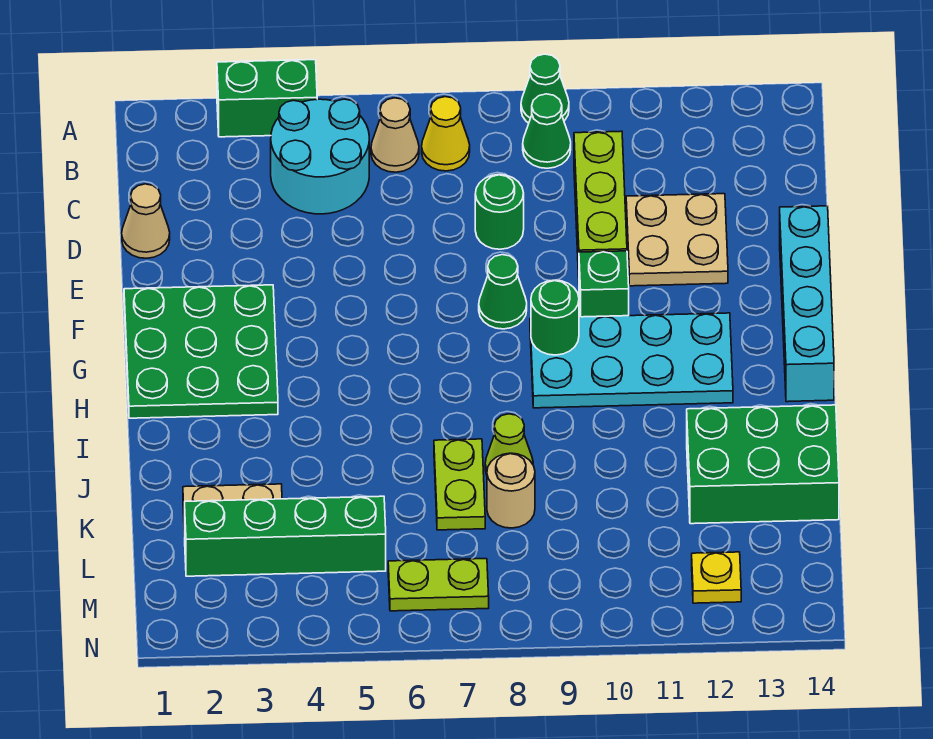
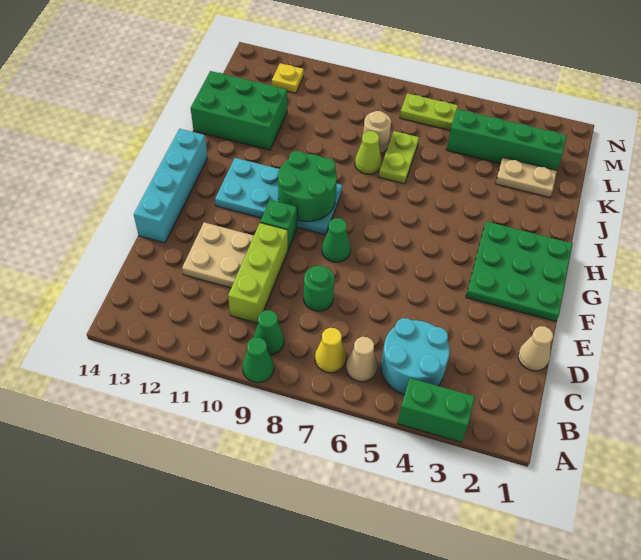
green 1x1 round brick [531,280,579,355] -> green 2x2 round brick [278,151,337,222]

